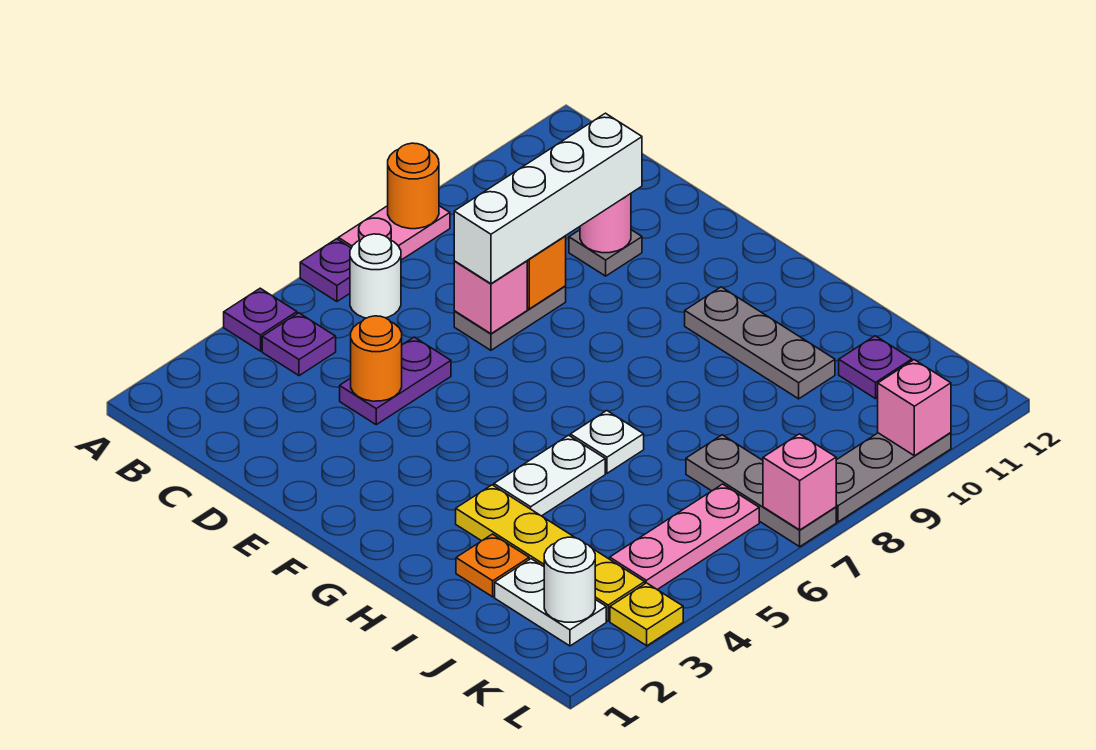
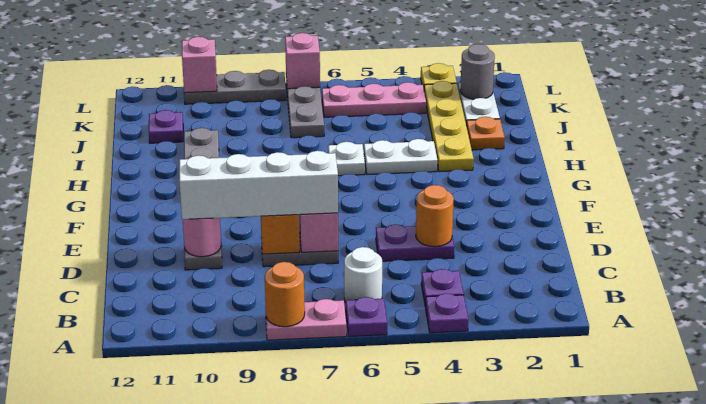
white 1x1 round brick [544,537,595,622] -> grey 1x1 round brick [460,44,495,99]

